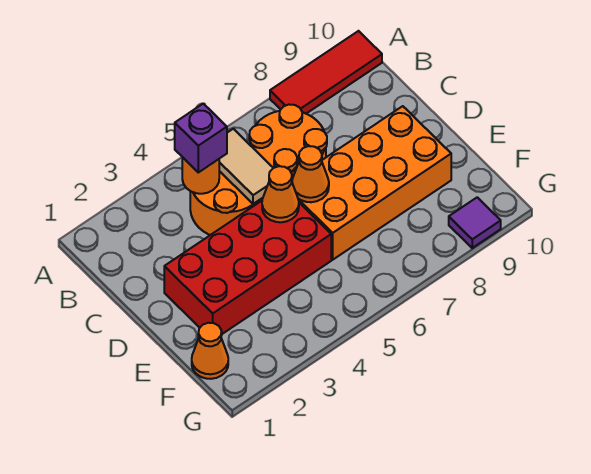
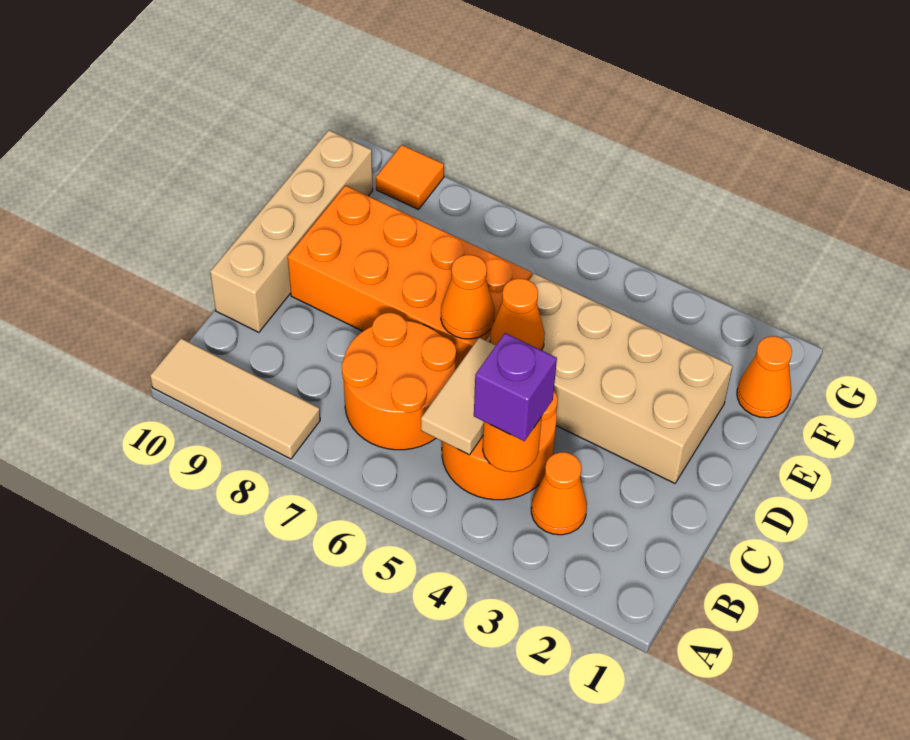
red 1x3 tile [270,31,382,114] -> tan 1x3 tile [150,338,320,459]
none -> orange 1x1 cone [531,452,587,535]
none -> tan 1x4 brick [210,130,373,332]
red 2x4 brick [164,201,331,334] -> tan 2x4 brick [486,273,733,483]
purple 1x1 tile [449,197,501,248] -> orange 1x1 tile [376,145,444,210]

